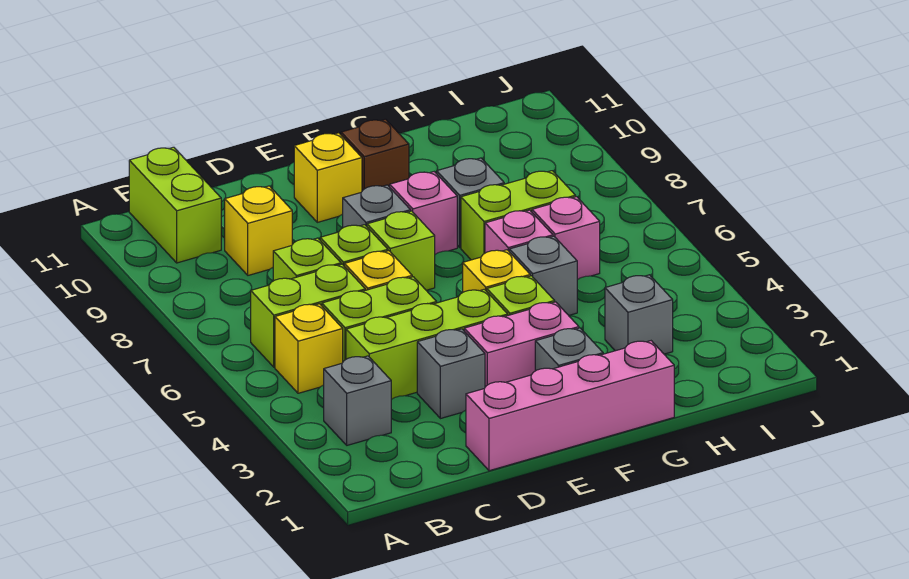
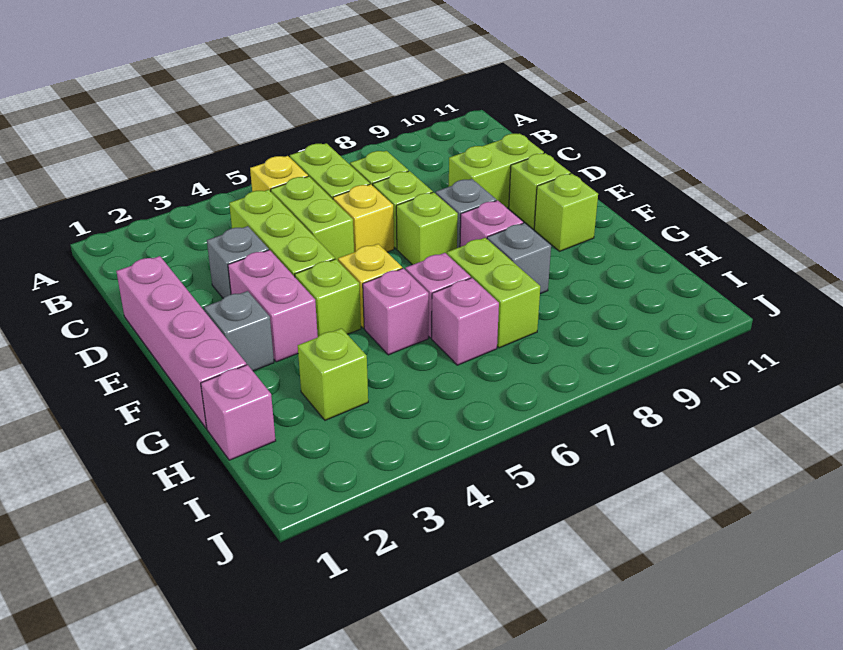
grey 1x1 brick [324,356,391,445] -> none
lime 1x2 brick [129,147,221,263] -> lime 1x2 brick moved to [449,133,544,208]
yellow 1x1 brick [225,186,292,275] -> none
yellow 1x1 brick [294,133,362,222] -> lime 1x1 brick [509,153,570,229]
brown 1x1 brick [341,119,409,191] -> lime 1x1 brick [534,174,598,251]
grey 1x1 brick [509,236,577,315] -> pink 1x1 brick [363,268,429,355]
none -> pink 1x1 brick [201,365,276,460]
grey 1x1 brick [605,275,673,354] -> lime 1x1 brick [298,328,368,420]

